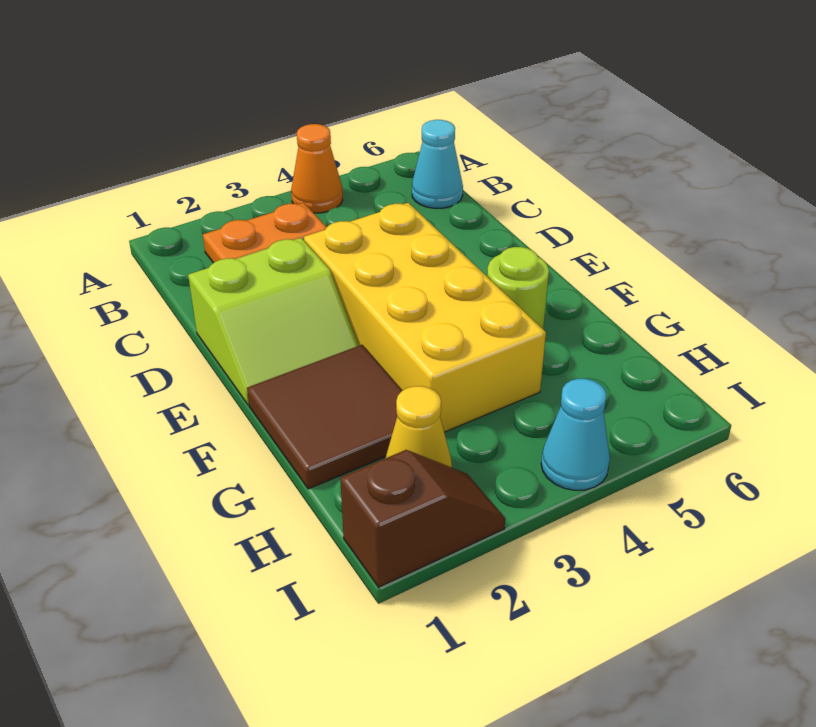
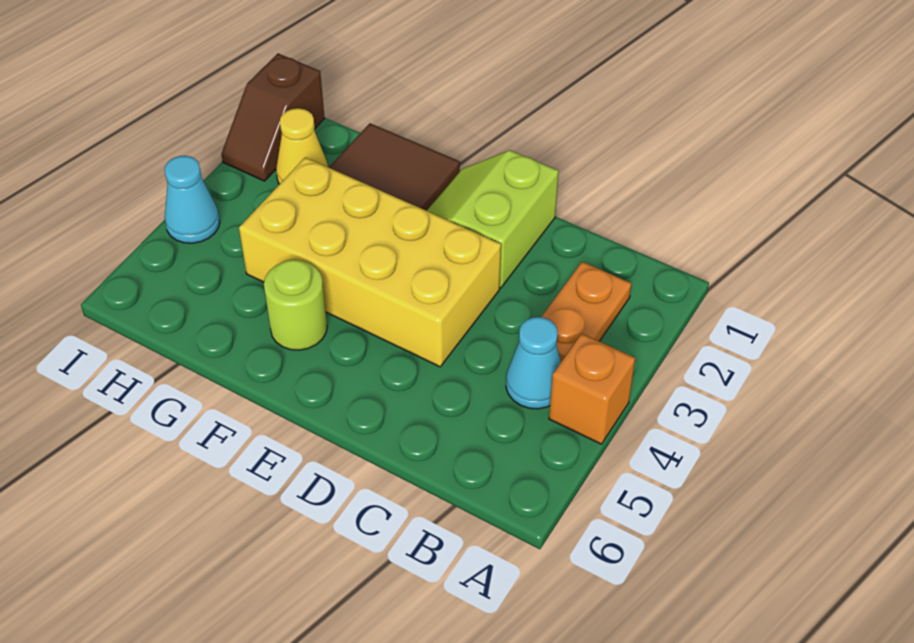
orange 1x1 cone [291,124,343,213] -> orange 1x1 brick [549,334,635,444]
cyan 1x1 cone [412,120,463,208] -> cyan 1x1 cone moved to [506,317,561,409]

